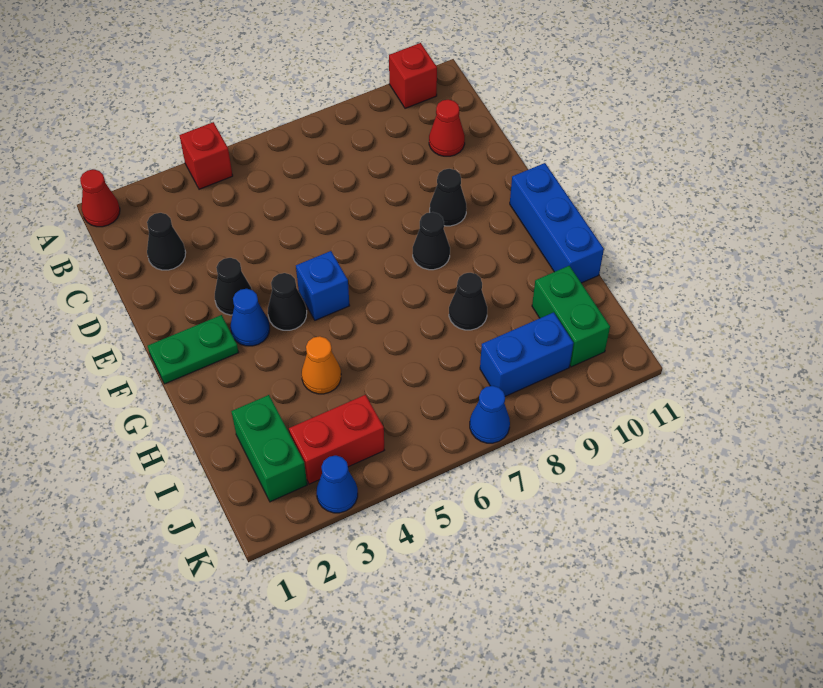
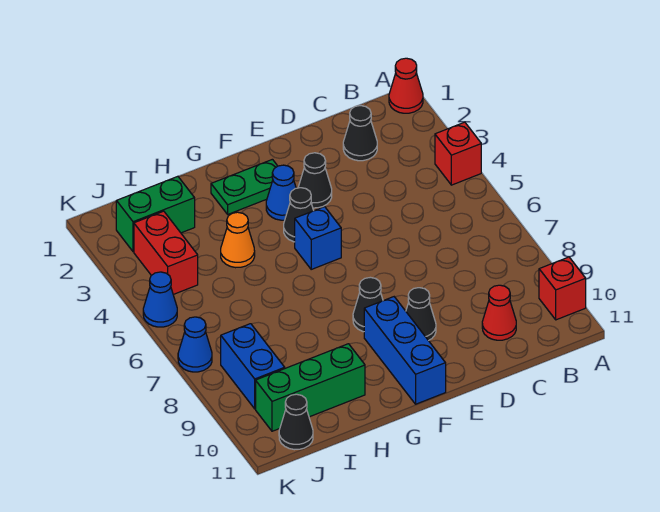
green 1x2 plate [148,315,239,384] -> green 1x2 plate turned to [211,159,277,214]
blue 1x3 brick [510,163,604,283] -> blue 1x3 brick turned to [364,297,446,404]
black 1x1 cone [449,273,487,330] -> black 1x1 cone moved to [279,394,313,450]
green 1x2 brick [532,266,610,367] -> green 1x3 brick [256,344,365,431]
blue 1x1 cone [316,456,358,513] -> blue 1x1 cone moved to [143,272,177,327]

